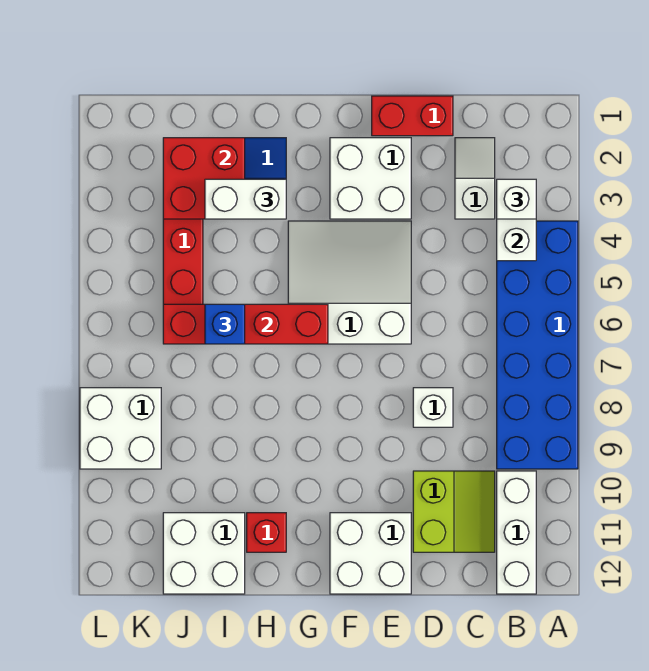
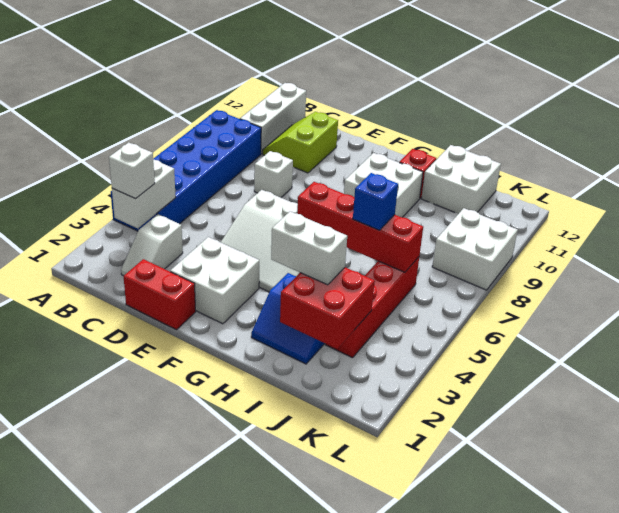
white 2x2 brick [330,513,411,594] -> white 2x2 brick moved to [344,153,423,217]

